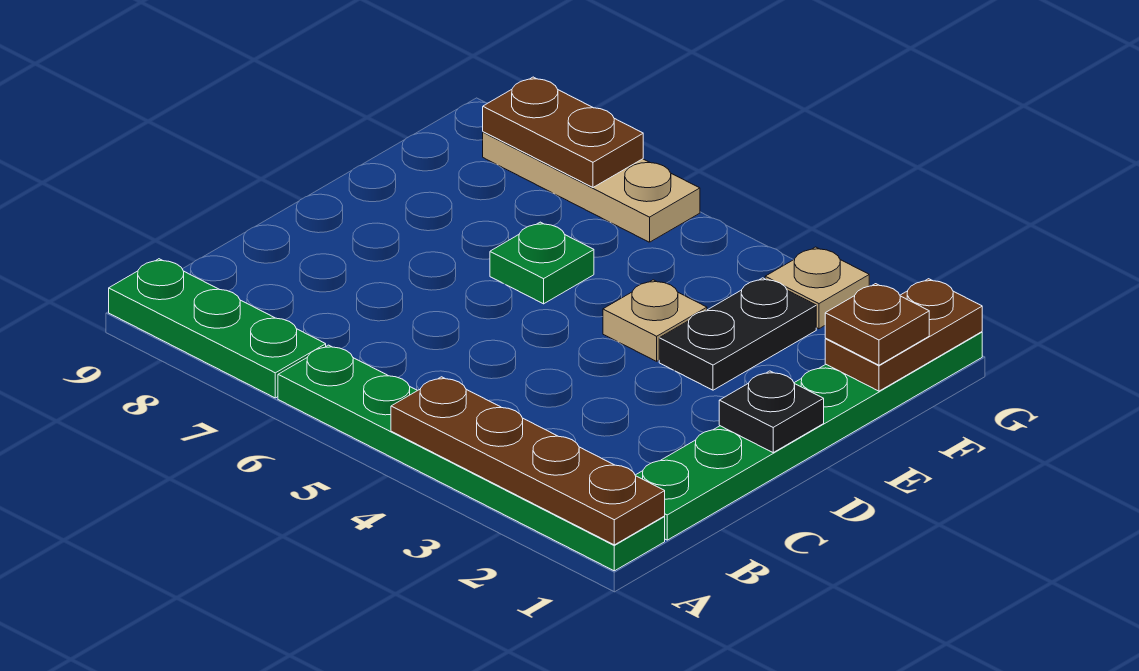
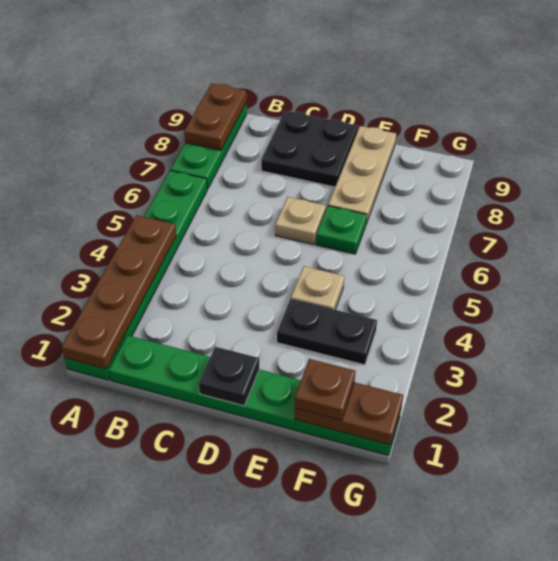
none -> black 2x2 plate [261,111,358,187]
tan 1x1 plate [765,247,869,329] -> tan 1x1 plate moved to [275,197,326,244]
tan 1x3 plate [483,132,700,242] -> tan 1x3 plate moved to [328,126,396,224]
brown 1x2 plate [483,77,643,187] -> brown 1x2 plate moved to [184,83,246,150]

